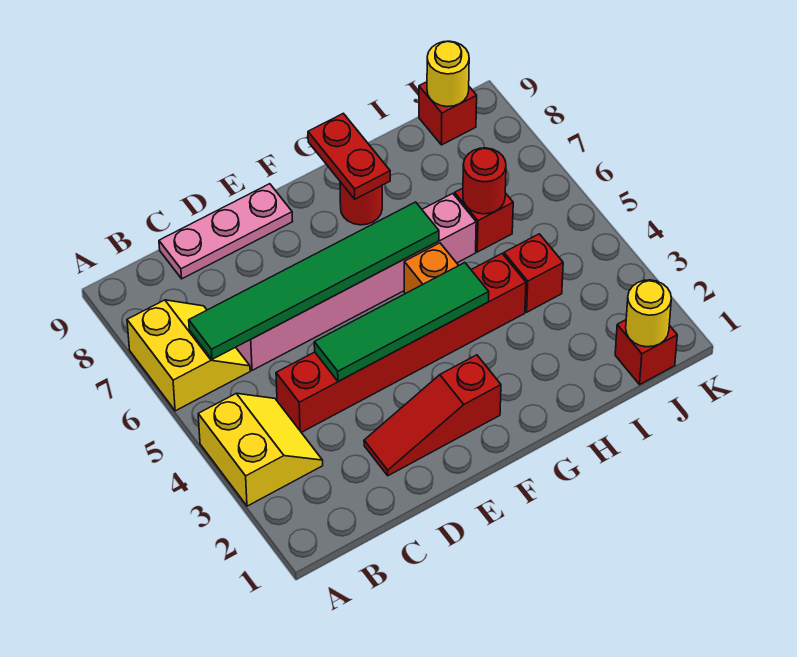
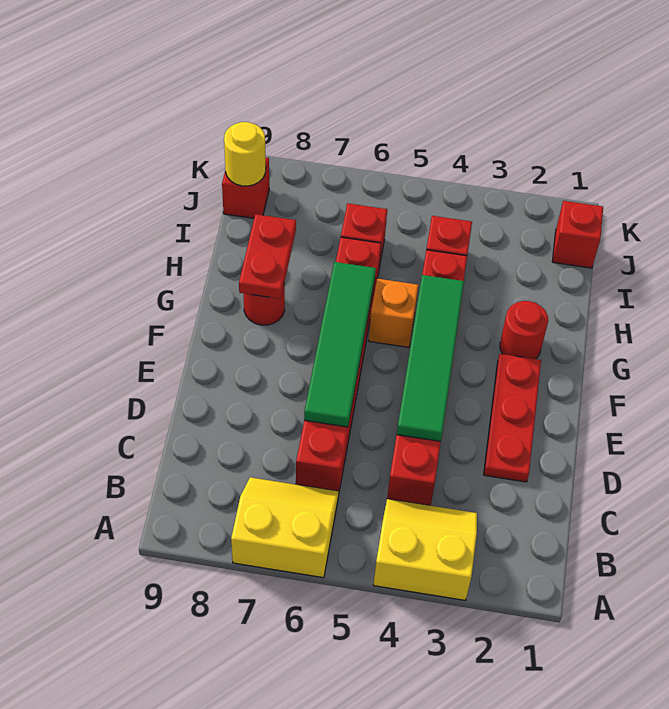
green 1x6 tile [189,202,439,359] -> green 1x4 tile [304,262,376,427]
pink 1x6 brick [236,194,476,370] -> red 1x6 brick [296,237,381,491]
pink 1x3 plate [159,184,293,279] -> none
red 1x3 slope [364,355,501,476] -> red 1x3 plate [484,354,541,482]
red 1x2 plate [308,113,390,199] -> red 1x2 plate turned to [239,214,296,299]
red 1x1 round brick [463,148,506,214] -> red 1x1 round brick moved to [500,301,548,359]
yellow 1x1 round brick [626,280,671,347] -> none

